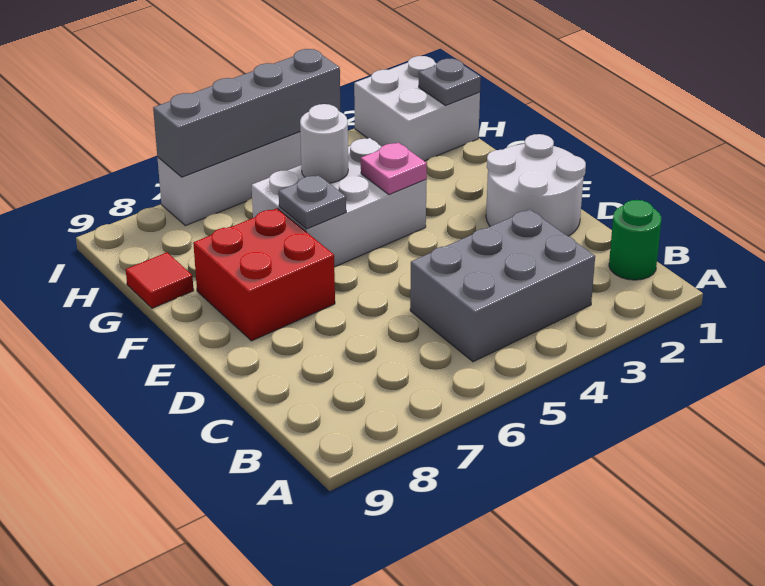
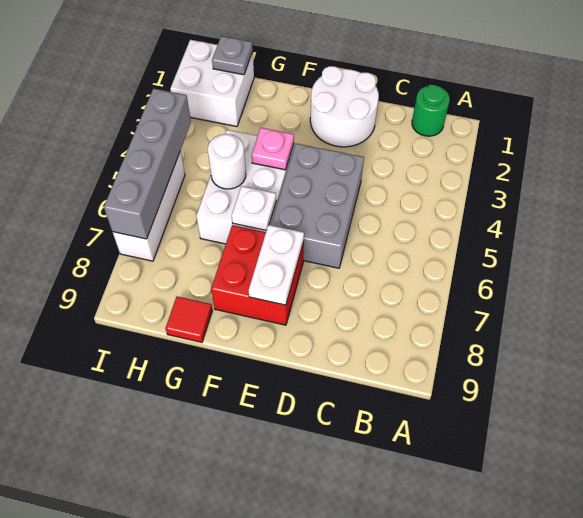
grey 2x3 brick [410,209,595,362] -> grey 2x3 brick moved to [271,143,364,268]
none -> white 1x2 plate [249,225,304,305]
grey 1x1 plate [279,175,346,229] -> white 1x1 plate [232,186,276,230]

